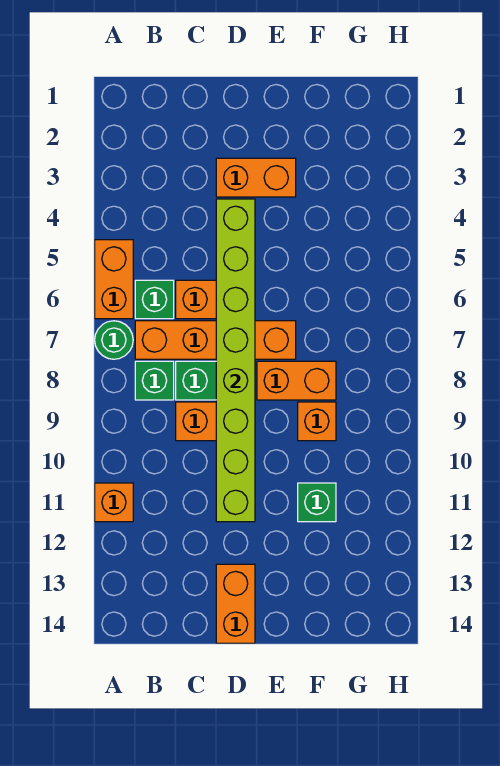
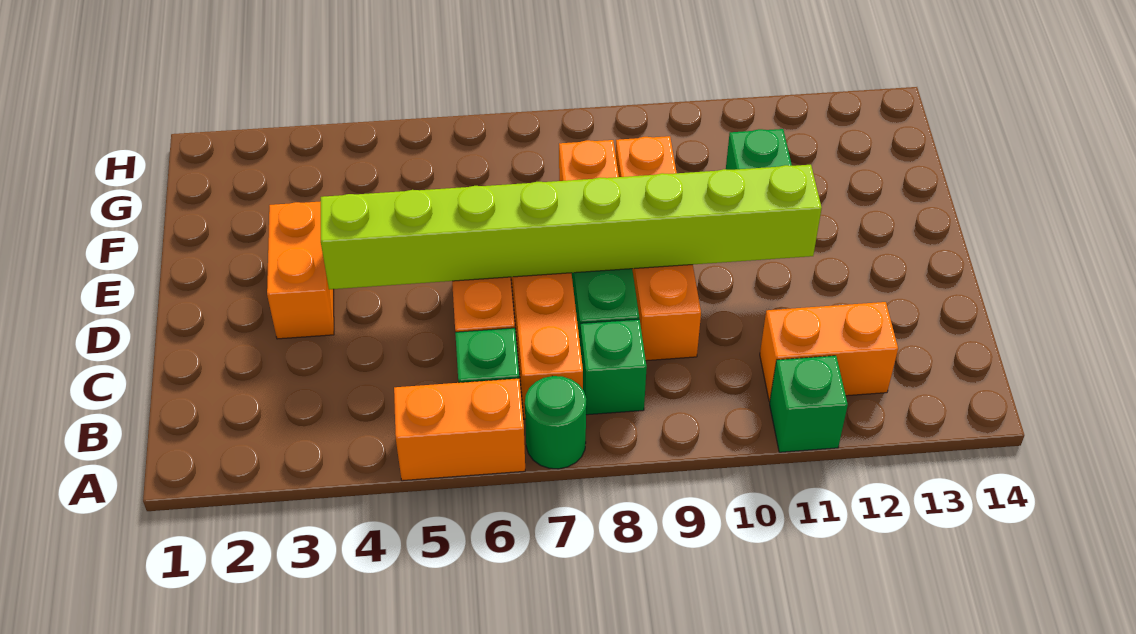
orange 1x1 brick [95,483,133,522] -> green 1x1 brick [770,356,848,452]
orange 1x2 brick [216,564,255,643] -> orange 1x2 brick moved to [760,302,898,401]

